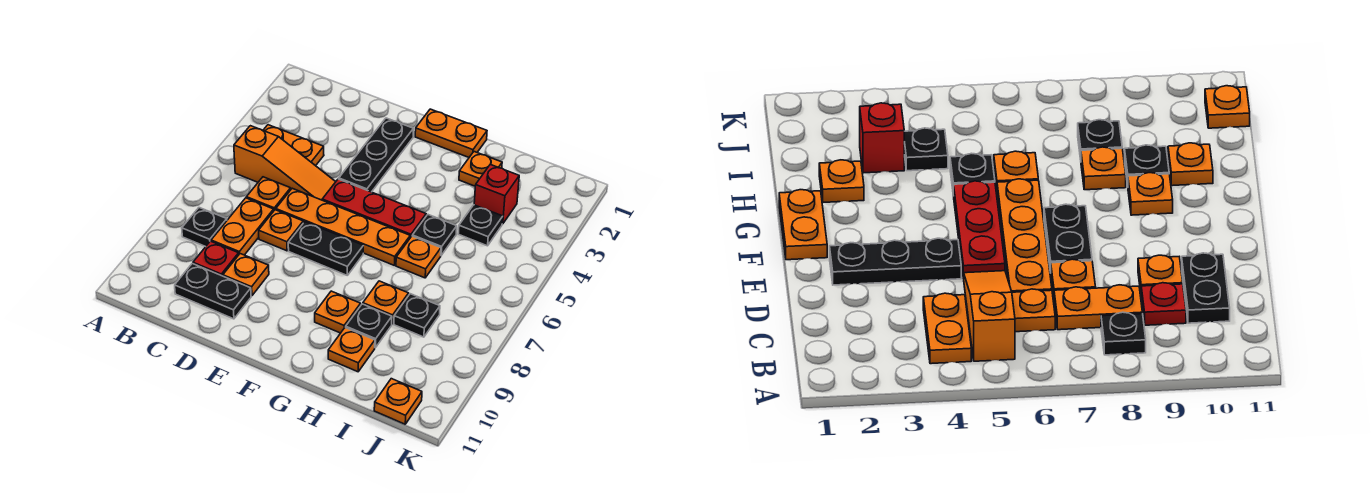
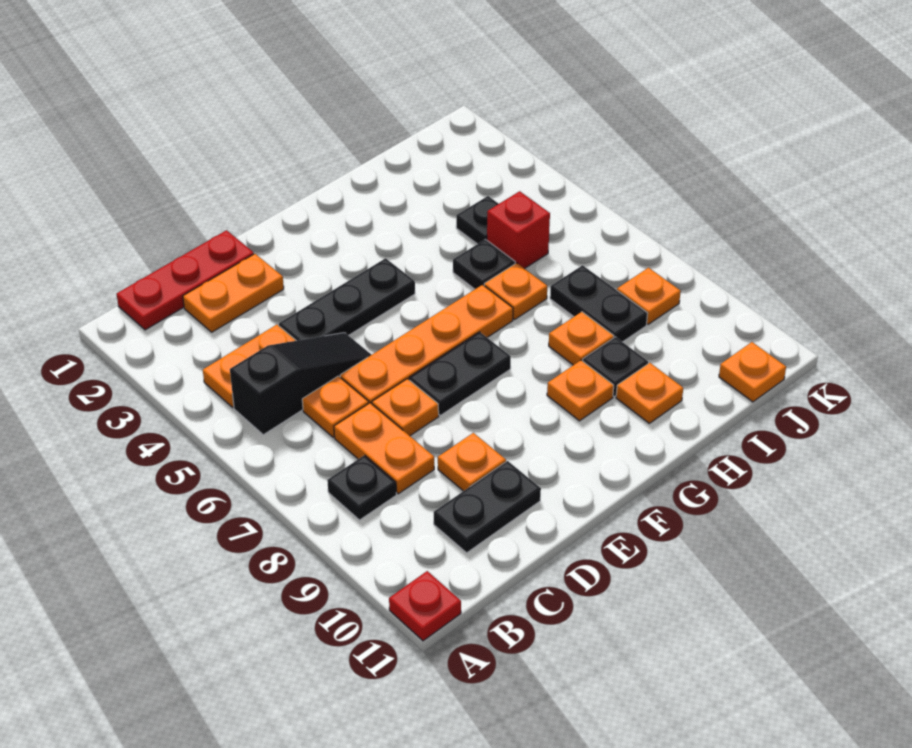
orange 1x3 slope [234,126,336,200] -> black 1x3 slope [230,333,371,435]
red 1x1 plate [193,241,239,276] -> red 1x1 plate moved to [389,571,461,641]
black 1x3 plate [339,118,413,192] -> black 1x3 plate turned to [279,258,415,341]
red 1x3 plate [322,179,426,238] -> red 1x3 plate moved to [117,230,254,330]
orange 1x2 plate [415,109,487,157] -> orange 1x2 plate moved to [183,254,284,332]
orange 1x1 plate [459,152,502,186] -> orange 1x1 plate moved to [617,268,681,324]
red 1x1 brick [474,164,519,224] -> red 1x1 brick moved to [487,191,550,269]
black 1x1 plate [394,294,440,337] -> black 1x2 plate [550,265,648,342]

